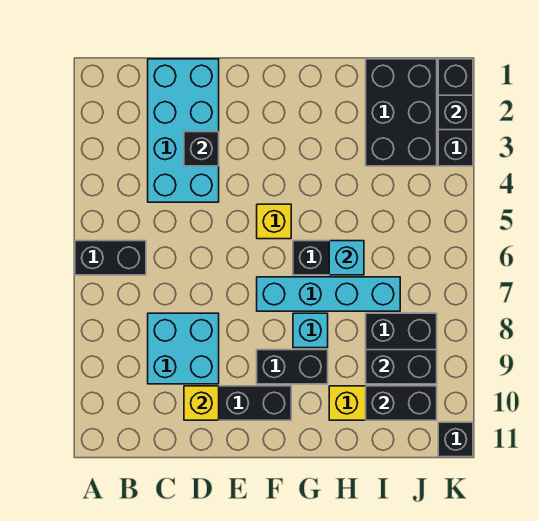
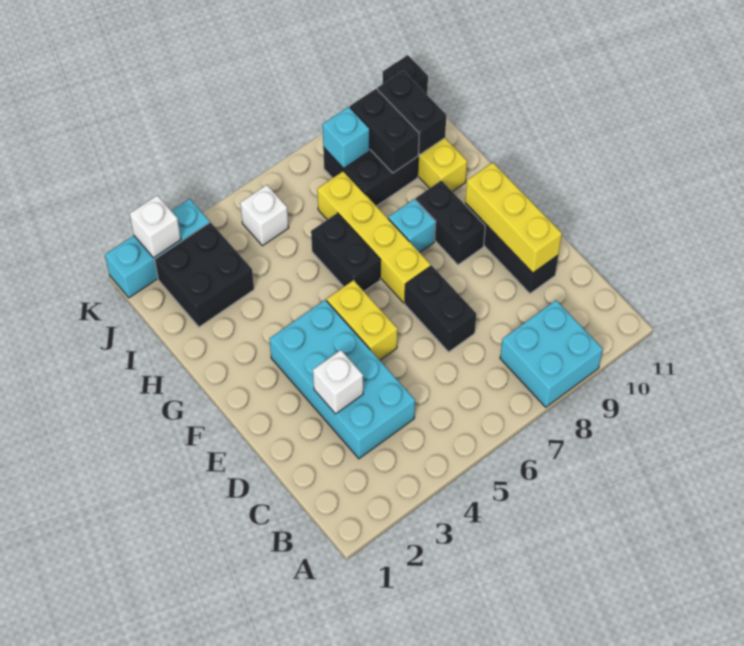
black 1x2 brick [75,241,146,275] -> black 1x2 brick moved to [405,266,476,352]
cyan 2x4 brick [148,59,219,202] -> cyan 2x4 brick turned to [269,300,415,459]
cyan 2x2 brick [148,313,219,384] -> cyan 2x2 brick moved to [500,300,603,407]
black 1x1 brick [184,132,219,166] -> white 1x1 brick [313,350,363,414]
yellow 1x1 brick [184,386,219,420] -> yellow 1x3 brick [465,163,562,273]
yellow 1x1 brick [257,204,291,239] -> yellow 1x2 brick [327,280,398,360]
cyan 1x4 brick [257,277,400,311] -> yellow 1x4 brick [317,171,431,303]
cyan 1x1 brick [329,241,364,275] -> cyan 1x1 brick moved to [322,107,370,168]
black 2x3 brick [366,59,437,166] -> black 2x2 brick [155,222,254,327]
none -> white 1x1 brick [240,185,289,246]
black 1x3 brick [438,59,473,166] -> cyan 1x3 brick [105,199,210,298]
black 1x1 brick [438,95,473,130] -> white 1x1 brick [130,195,181,258]

